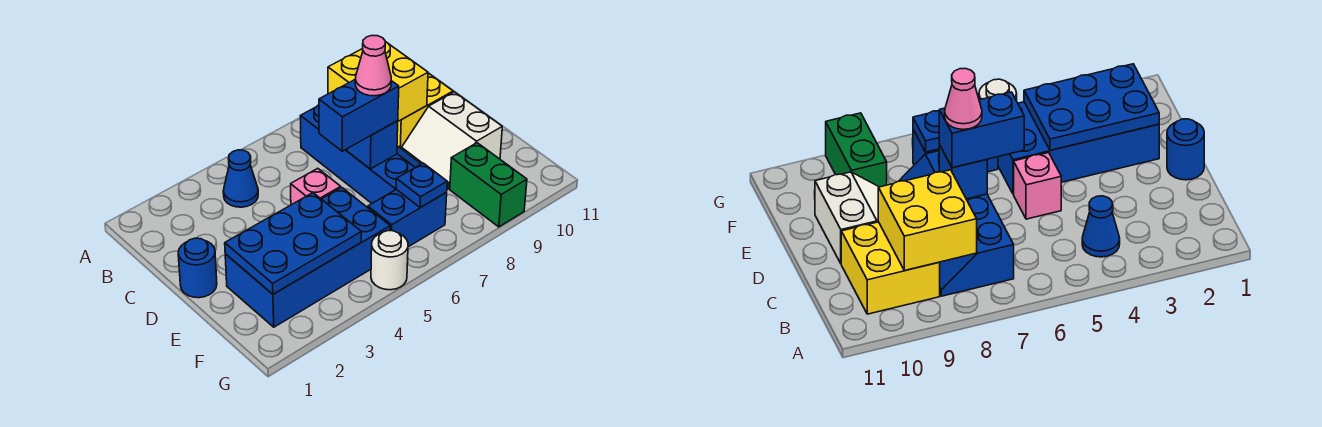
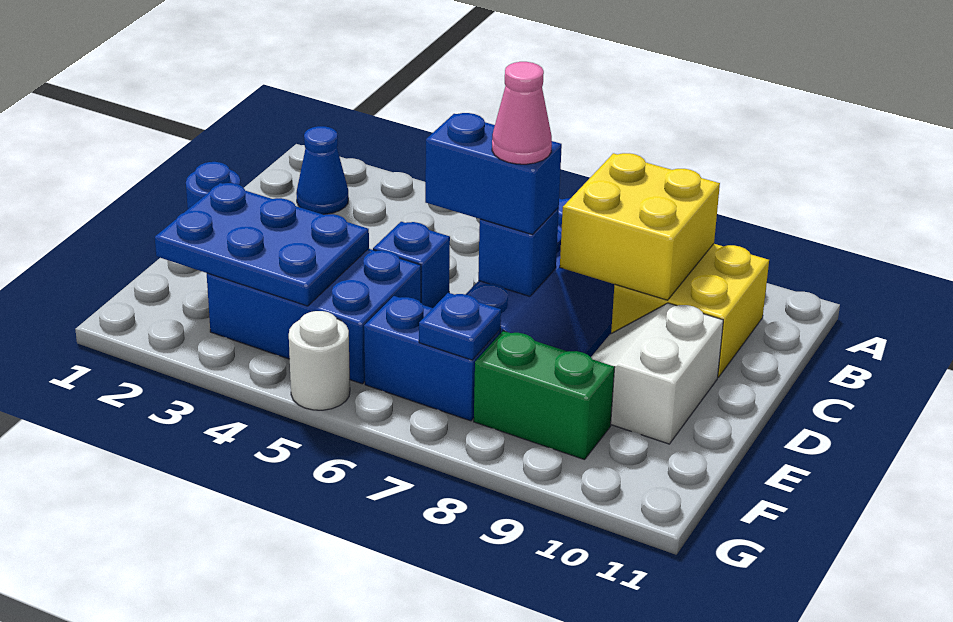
blue 1x1 cone [223,150,258,207] -> blue 1x1 cone moved to [296,126,348,214]
pink 1x1 brick [291,168,341,205] -> blue 1x1 brick [373,222,450,308]
blue 2x4 brick [225,188,390,327] -> blue 2x3 brick [207,249,421,384]
green 1x2 brick [450,143,527,227] -> green 1x2 brick turned to [474,331,615,460]

